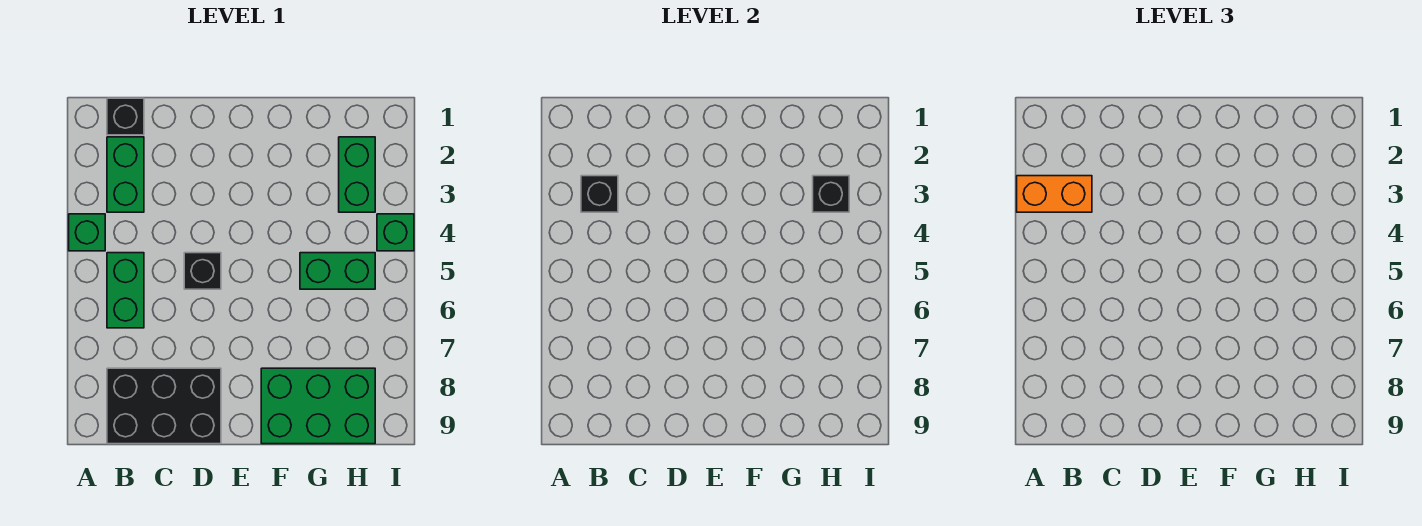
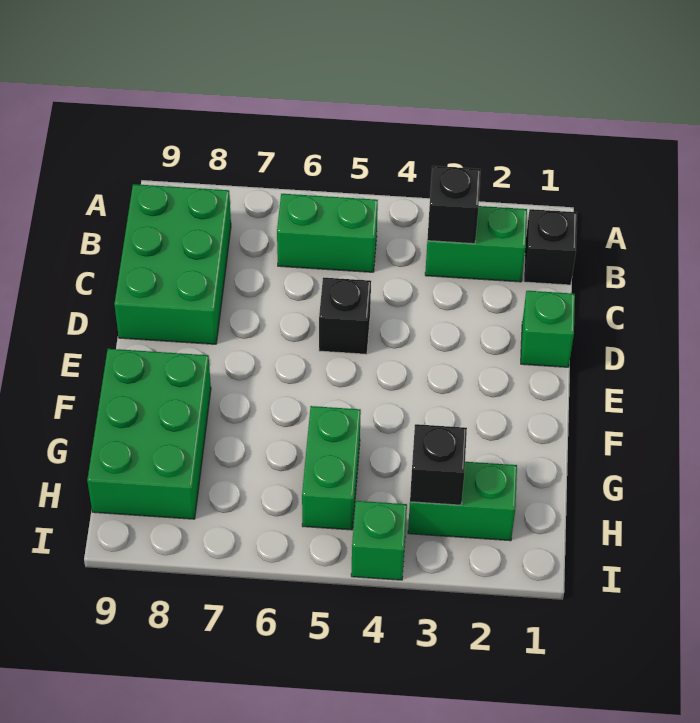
orange 1x2 brick [1017,176,1092,212] -> none
green 1x1 brick [69,214,105,251] -> green 1x1 brick moved to [521,291,575,367]
black 2x3 brick [107,368,221,444] -> green 2x3 brick [114,184,231,344]

